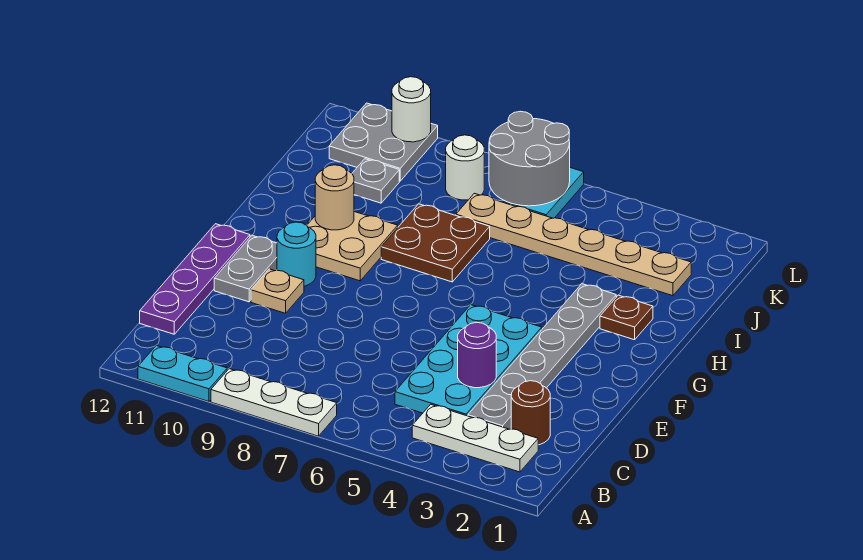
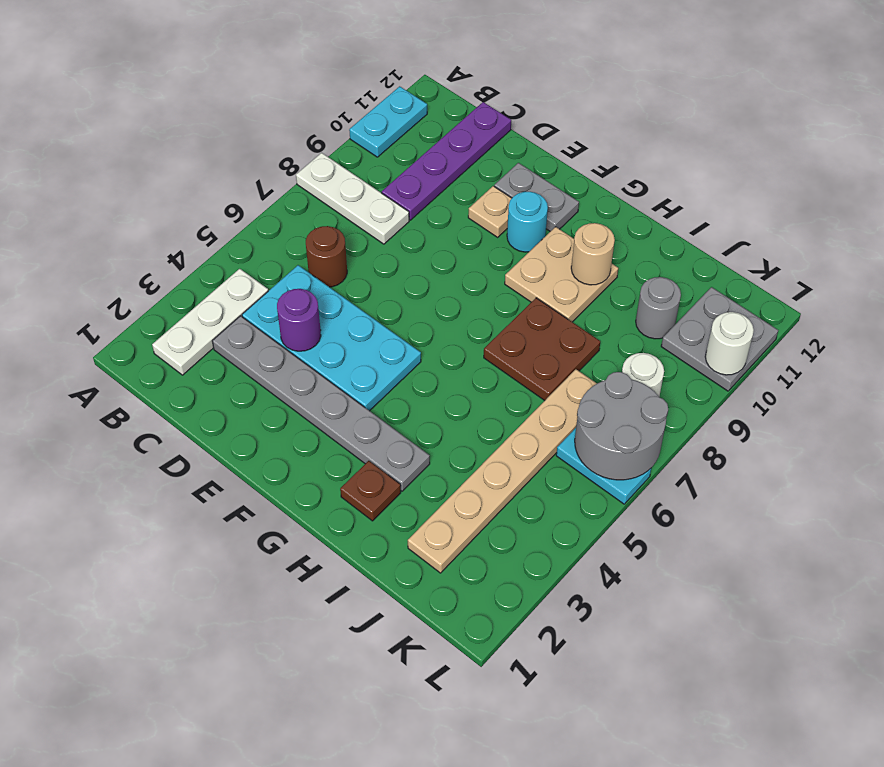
white 1x3 plate [211,369,337,436] -> white 1x3 plate turned to [296,153,409,244]
brown 1x1 round brick [511,381,550,445] -> brown 1x1 round brick moved to [306,226,347,287]
purple 1x4 plate [140,224,250,334] -> purple 1x4 plate turned to [382,102,511,220]
grey 1x1 plate [352,159,399,203] -> grey 1x1 round brick [636,277,681,339]

